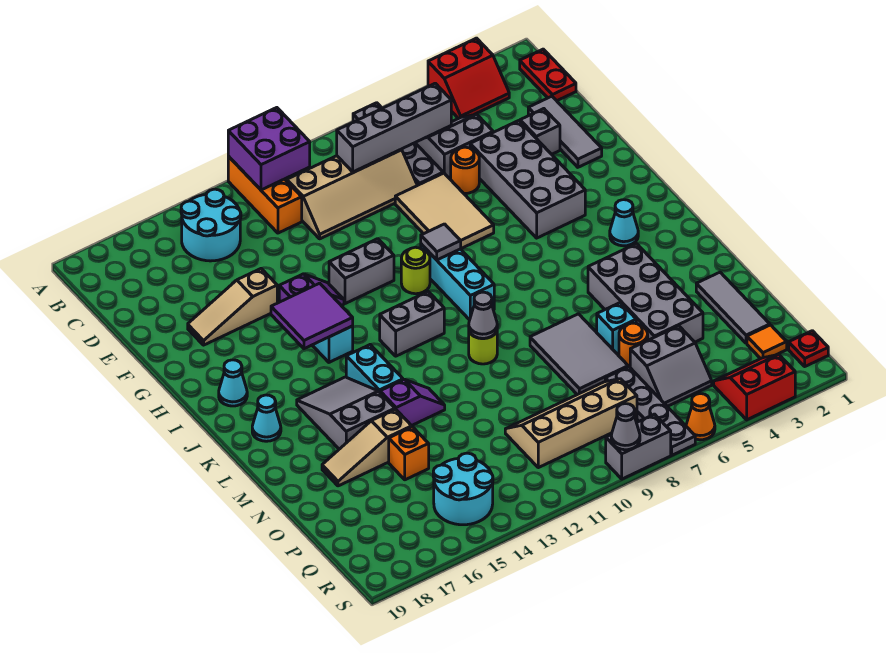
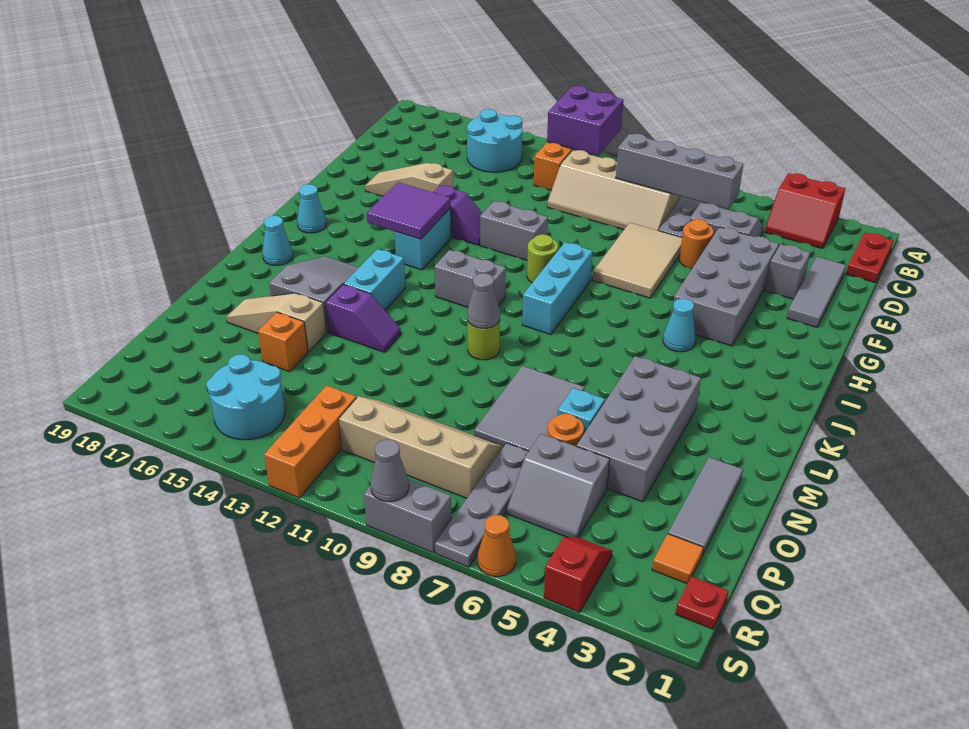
grey 1x1 tile [421,224,461,260] -> none
cyan 1x1 cone [610,200,638,246] -> cyan 1x1 cone moved to [663,298,696,352]
none -> orange 1x3 brick [264,385,356,498]
red 2x2 slope [714,354,795,420] -> red 1x2 slope [544,537,612,612]

